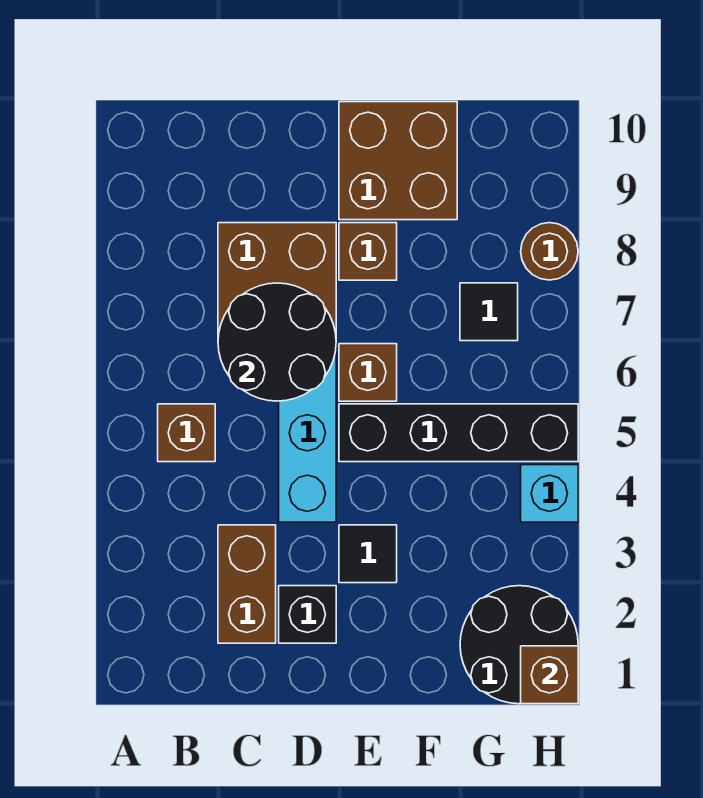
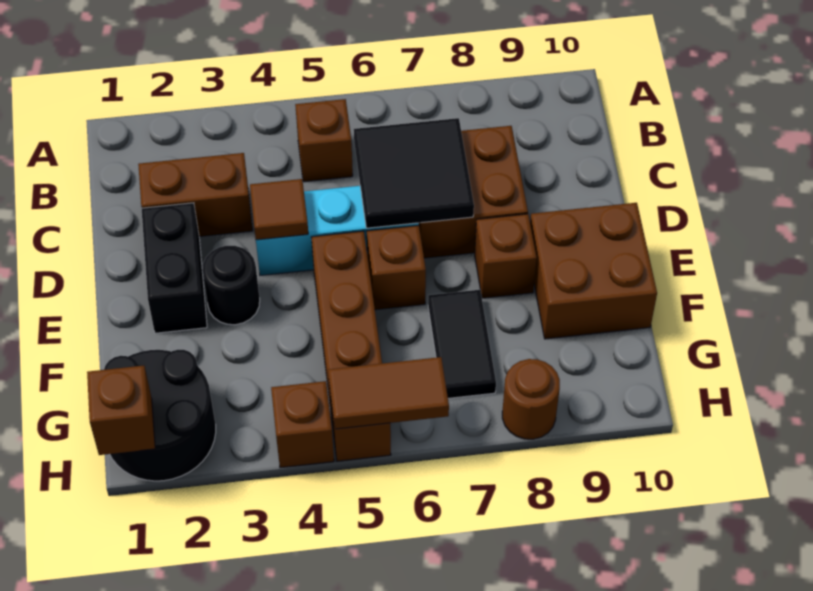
black 2x2 round brick [218,283,336,401] -> black 2x2 tile [354,118,474,228]
black 1x1 brick [279,586,336,643] -> black 1x2 brick [142,203,207,333]
none -> brown 1x1 tile [250,179,308,240]
black 1x1 tile [339,525,397,583] -> black 1x1 round brick [202,246,260,325]
black 1x4 brick [339,404,578,462] -> brown 1x4 brick [311,231,391,461]
black 1x1 tile [460,283,518,341] -> black 1x2 tile [428,290,496,398]
cyan 1x1 brick [521,465,578,522] -> brown 1x1 brick [271,381,334,468]
none -> brown 1x2 tile [328,357,449,429]

